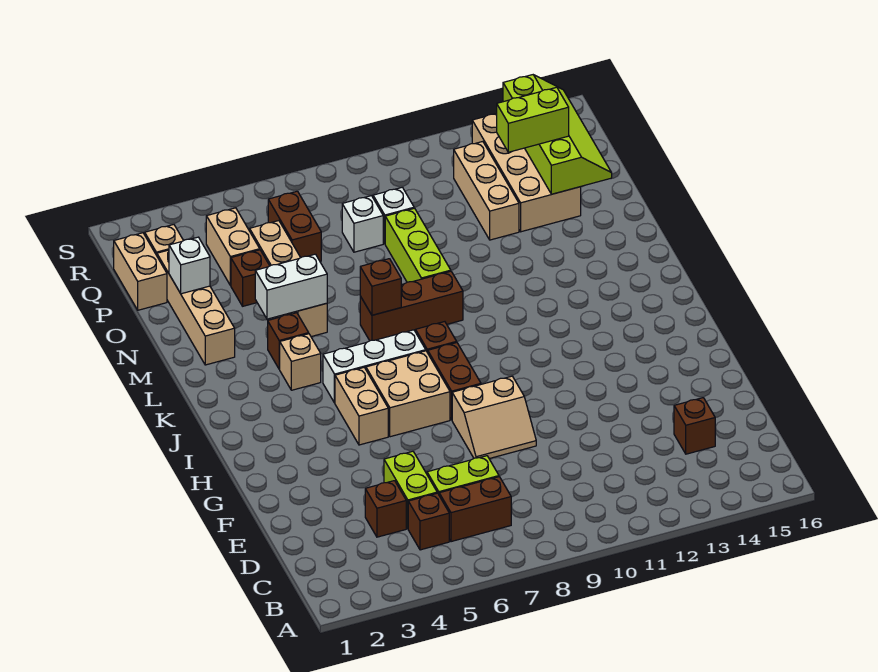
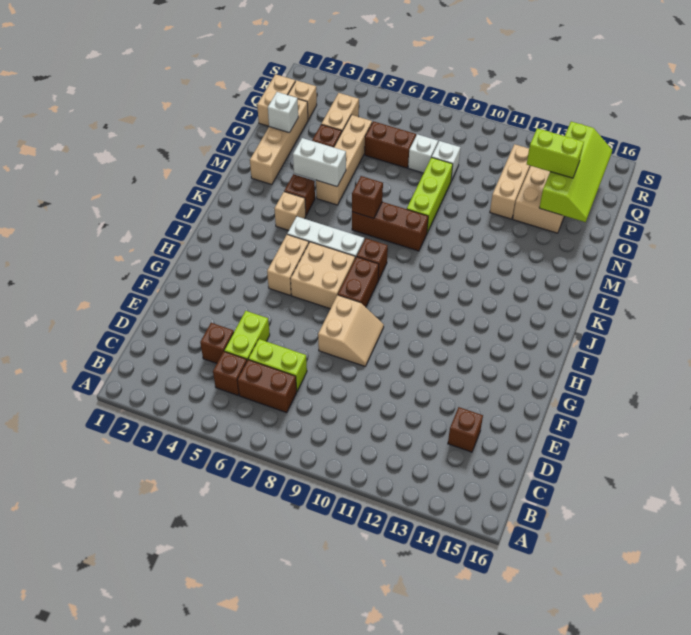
tan 2x2 slope [452,376,536,459] -> tan 2x2 slope turned to [318,295,384,366]
brown 1x2 brick [268,191,321,261] -> brown 1x2 brick turned to [365,121,416,168]

